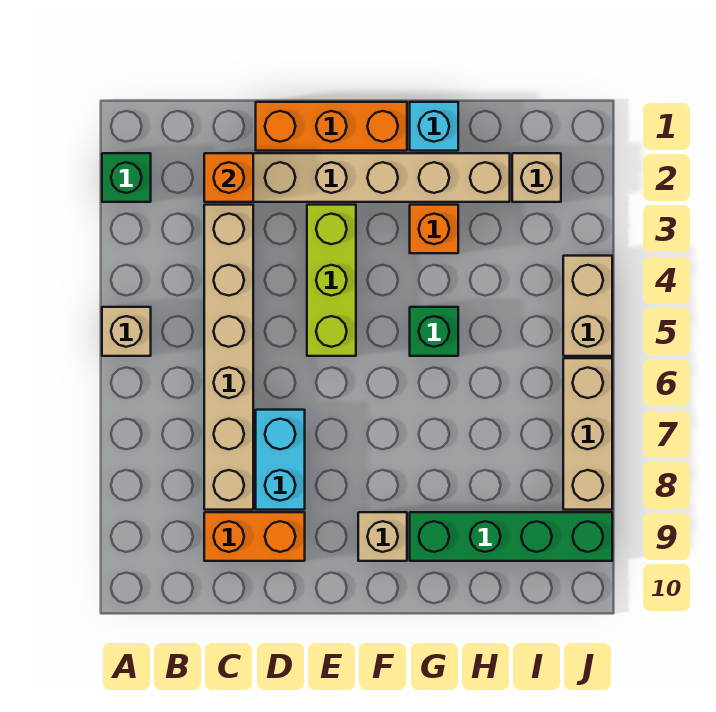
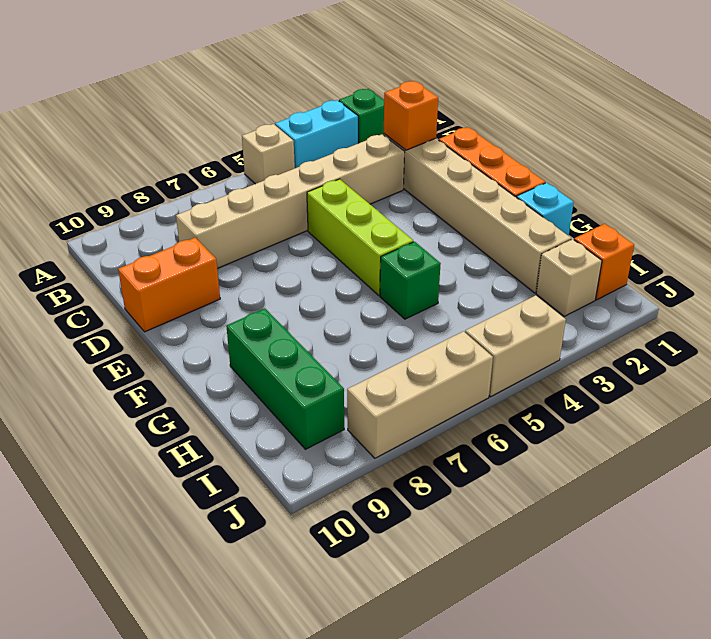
orange 1x2 brick [204,512,305,561] -> orange 1x2 brick turned to [118,238,220,332]
cyan 1x2 brick [256,410,305,510] -> cyan 1x2 brick moved to [275,100,358,168]
lime 1x3 brick [307,205,356,356] -> lime 1x3 brick turned to [307,179,413,295]
tan 1x1 brick [358,512,407,561] -> none
orange 1x1 brick [410,205,458,253] -> orange 1x1 brick moved to [574,224,634,300]
green 1x4 brick [410,512,612,561] -> green 1x3 brick [226,308,344,449]

